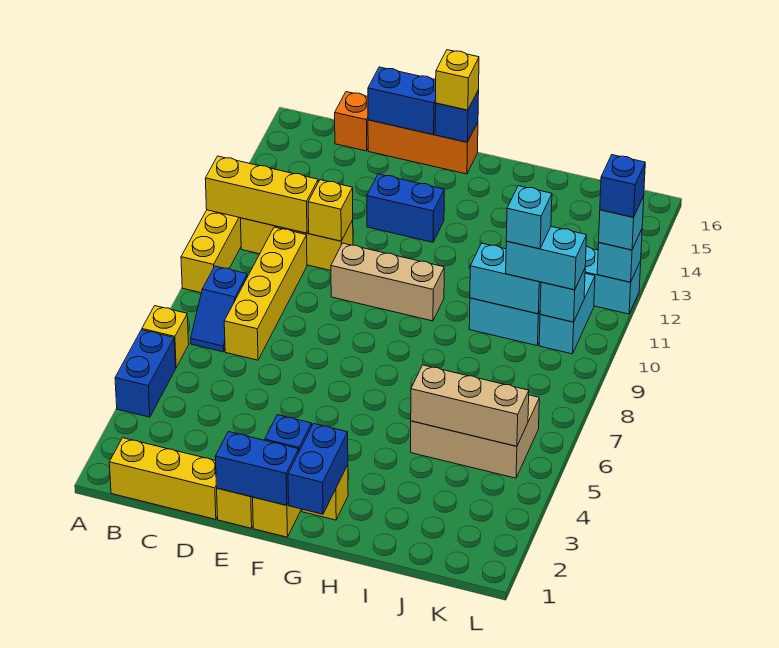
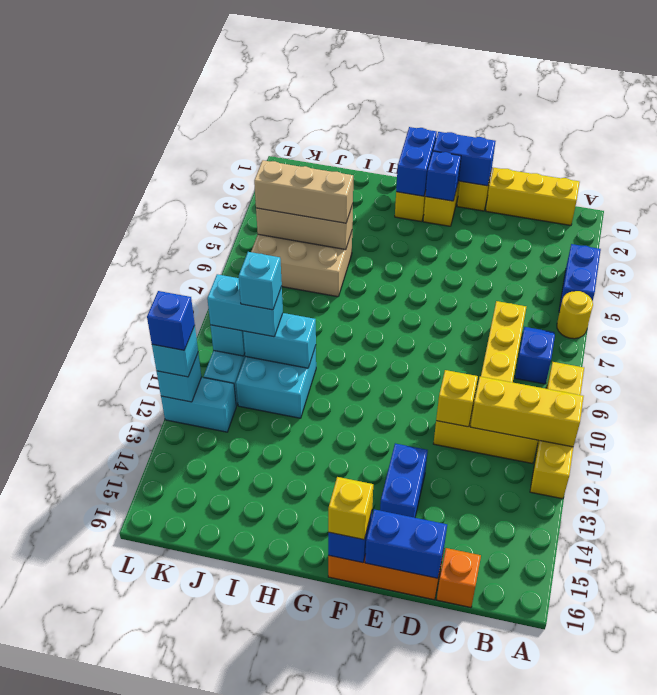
yellow 1x1 brick [142,306,189,367] -> yellow 1x1 round brick [557,291,593,339]
tan 1x3 brick [331,243,444,321] -> tan 1x3 brick moved to [254,160,353,223]
blue 1x2 brick [367,174,444,242] -> blue 1x2 brick turned to [380,444,428,518]

